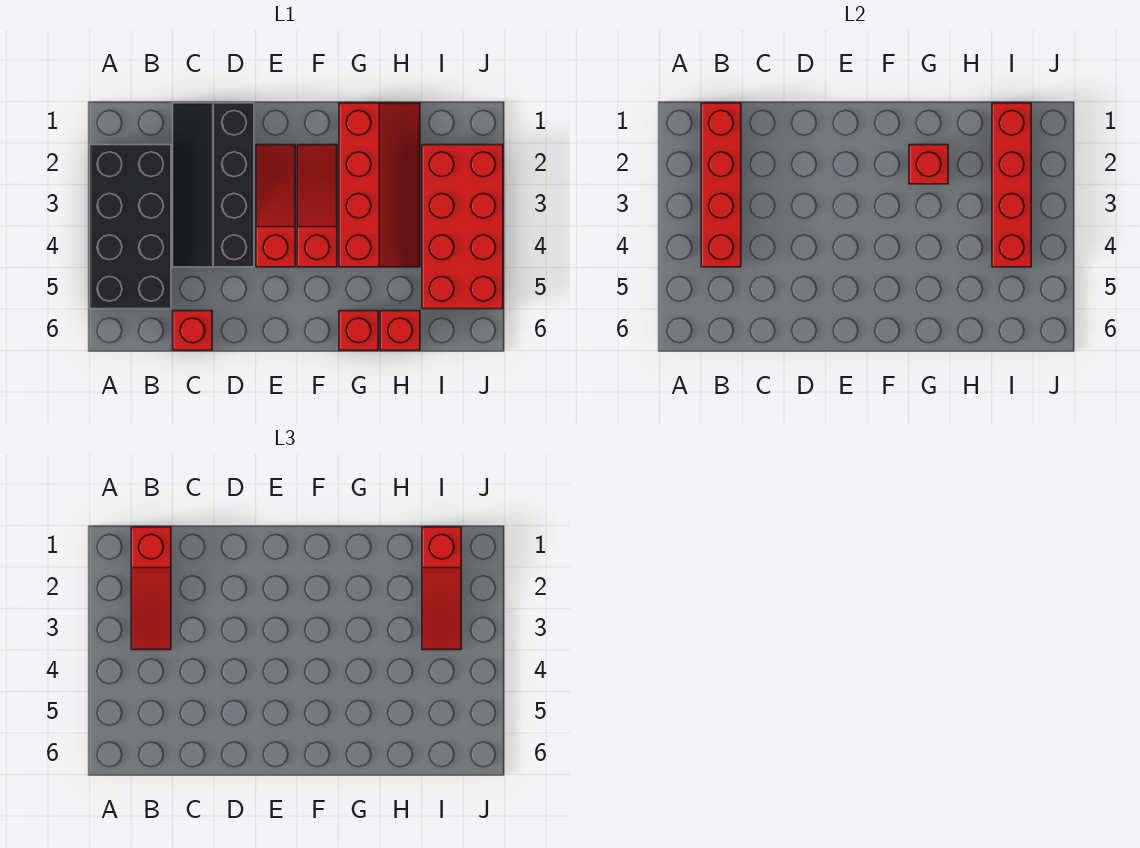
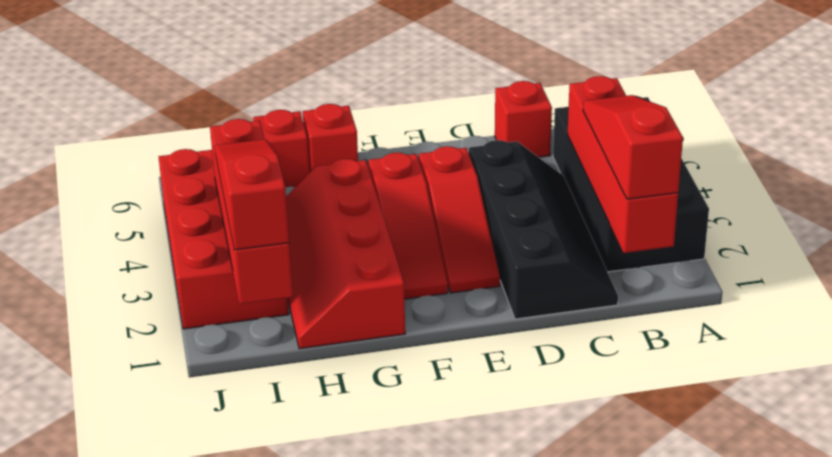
red 1x1 brick [909,145,948,184] -> none

